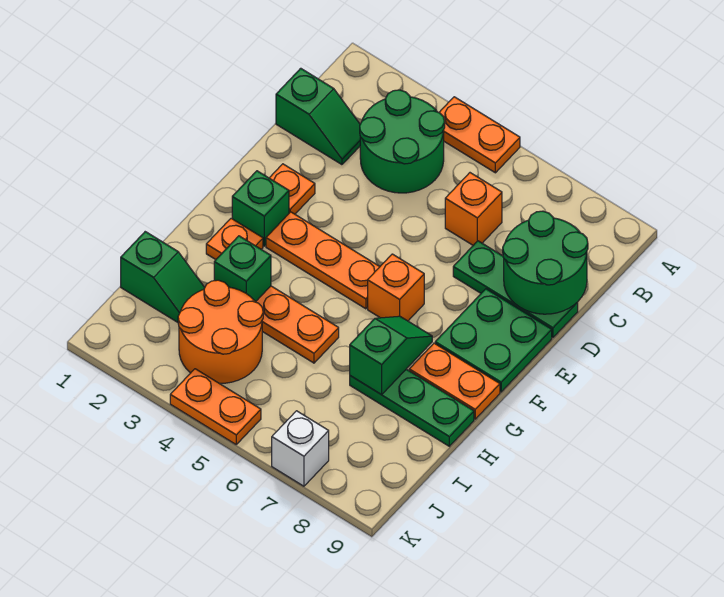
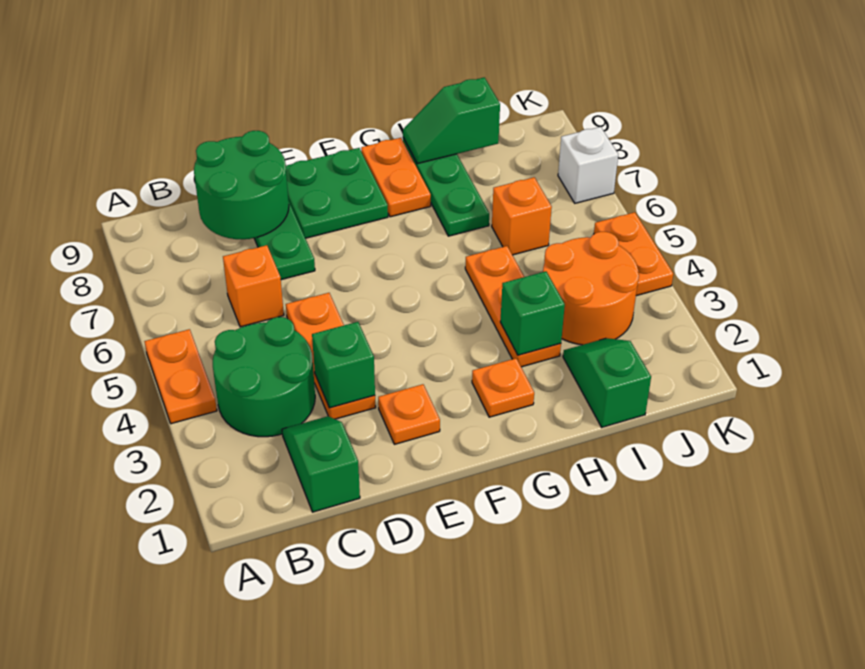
green 1x1 brick [232,171,289,246] -> green 1x1 brick moved to [312,322,375,408]
orange 1x3 plate [266,212,380,309] -> orange 1x3 plate moved to [286,293,376,419]
orange 1x1 brick [368,254,424,321] -> orange 1x1 brick moved to [492,177,552,255]
green 1x2 slope [350,316,432,395] -> green 1x2 slope moved to [403,77,500,164]

